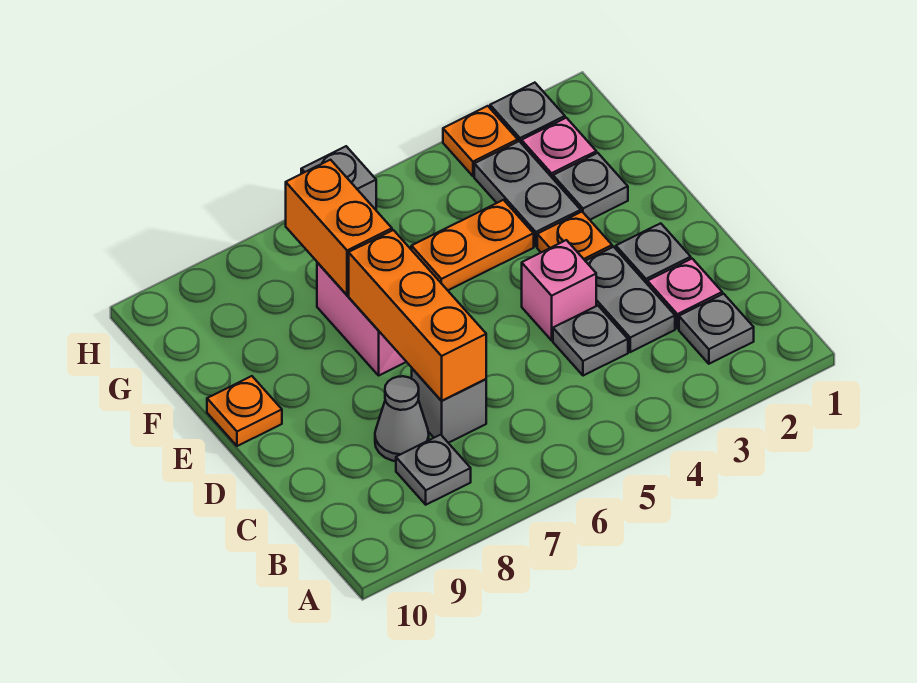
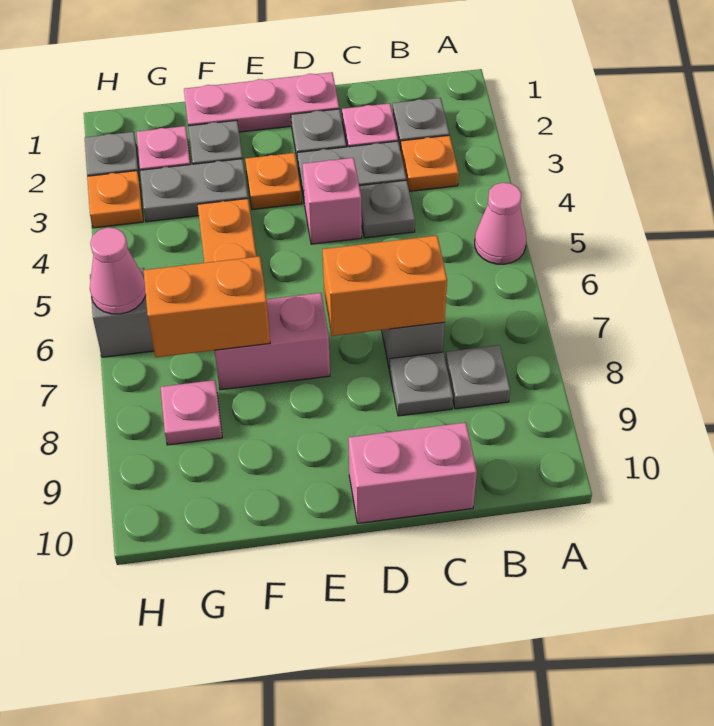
none -> pink 1x1 cone [475,183,526,264]
orange 1x3 brick [349,230,486,401] -> orange 1x2 brick [323,236,447,336]
grey 1x1 cone [375,376,429,461] -> grey 1x1 plate [389,352,453,416]
none -> pink 1x2 brick [348,422,477,523]
none -> pink 1x3 plate [184,72,339,132]
orange 1x1 plate [207,376,282,446] -> orange 1x1 plate moved to [401,135,459,191]
none -> pink 1x1 plate [161,380,222,445]
none -> pink 1x1 cone [90,228,146,314]

